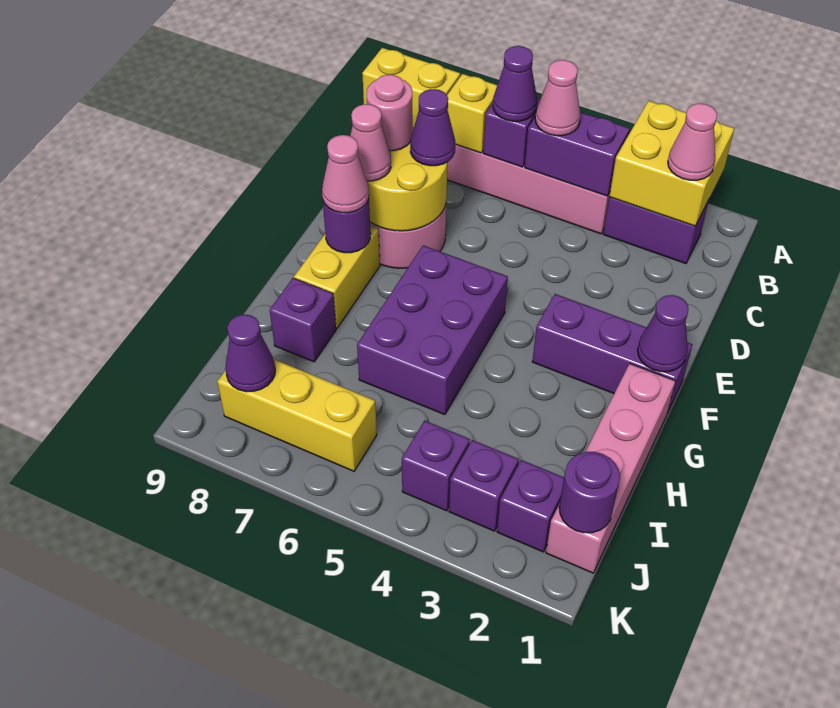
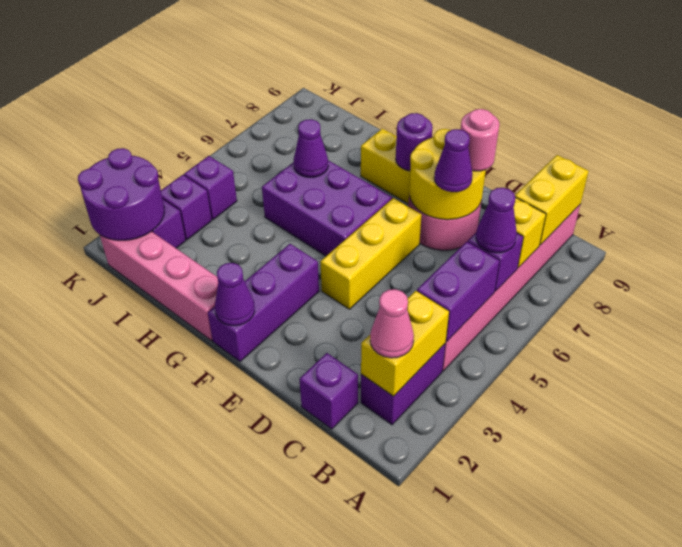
yellow 2x2 brick [609,101,734,226] -> yellow 1x2 brick [361,291,449,396]
pink 1x1 cone [535,60,581,136] -> none
pink 1x1 cone [350,104,391,181] -> none
pink 1x1 cone [322,135,369,213] -> none
purple 1x1 brick [270,278,336,362] -> purple 1x1 brick moved to [300,353,358,429]
purple 1x1 round brick [559,452,620,533] -> purple 2x2 round brick [78,148,164,240]
yellow 1x3 brick [217,359,377,471] -> yellow 1x3 brick moved to [320,198,422,309]
purple 1x1 cone [225,315,275,392] -> purple 1x1 cone moved to [294,119,328,177]

